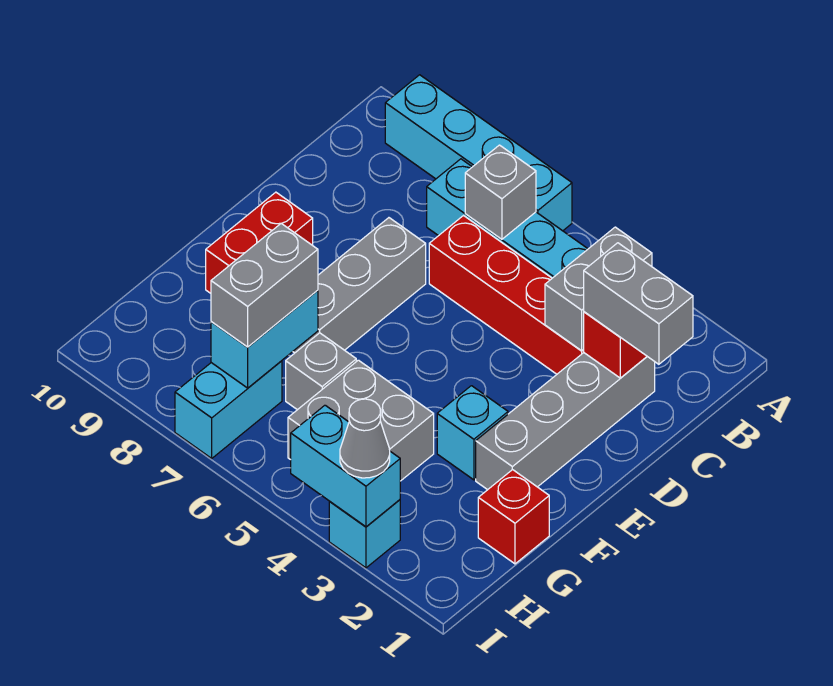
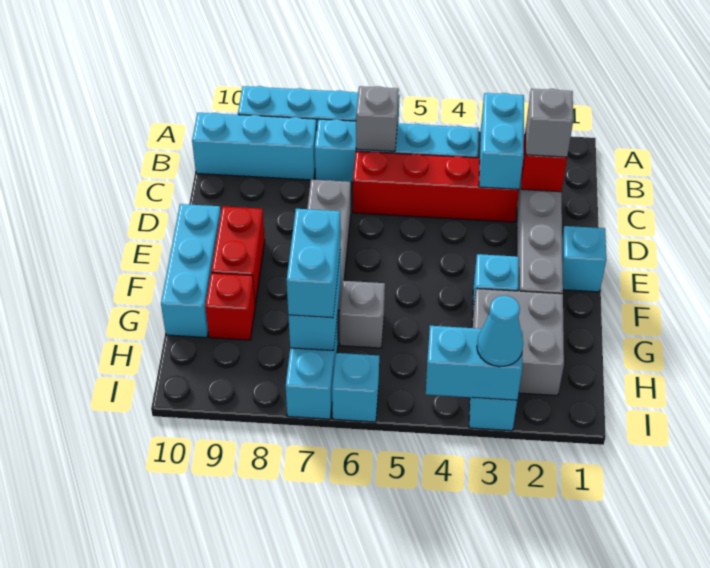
grey 1x2 brick [545,227,652,351] -> cyan 1x2 brick [479,93,524,189]
none -> cyan 1x3 brick [192,113,317,180]
grey 1x2 brick [584,243,693,364] -> grey 1x1 brick [526,89,573,157]
none -> cyan 1x1 brick [562,226,606,292]
none -> cyan 1x3 brick [161,204,221,338]
red 1x1 brick [478,470,549,564] -> red 1x1 brick moved to [205,273,255,340]
grey 2x2 brick [288,360,434,481] -> grey 2x2 brick moved to [472,289,564,396]
grey 1x2 brick [211,223,318,347] -> cyan 1x2 brick [287,209,340,318]
grey 1x1 cone [340,399,390,478] -> cyan 1x1 cone [477,296,523,367]
none -> cyan 1x1 brick [332,353,379,422]

